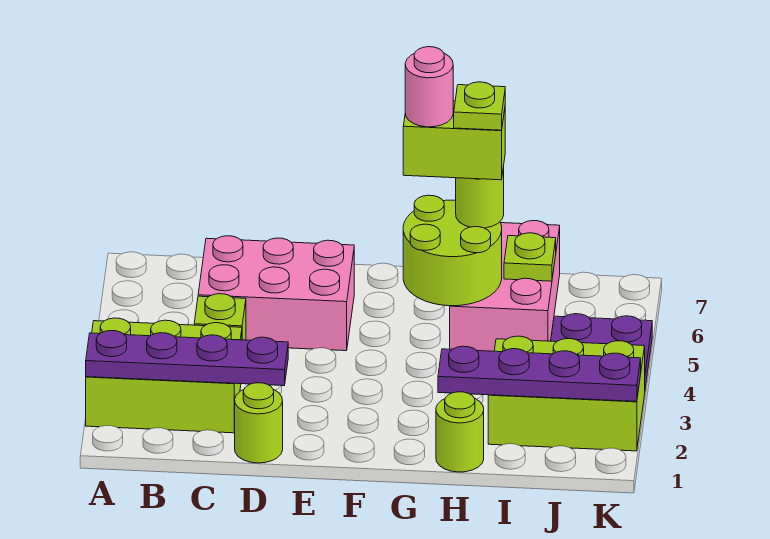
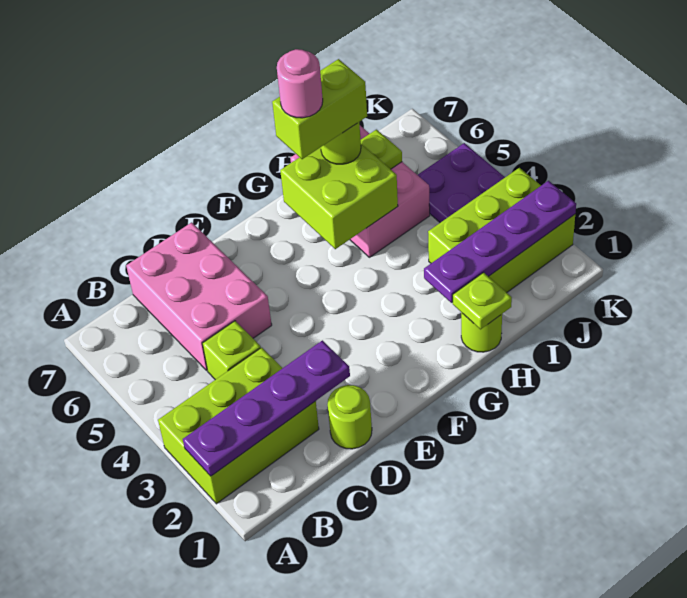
pink 2x3 brick [198,236,354,351] -> pink 2x3 brick turned to [126,222,272,370]
lime 2x2 round brick [403,195,502,306] -> lime 2x2 brick [280,144,398,249]
lime 1x1 plate [454,82,505,130] -> lime 1x1 plate moved to [453,273,512,329]

